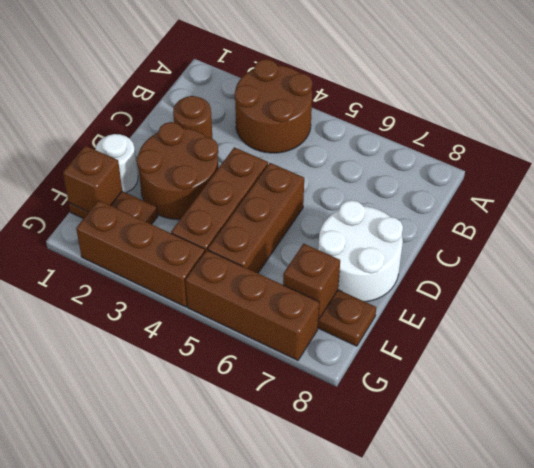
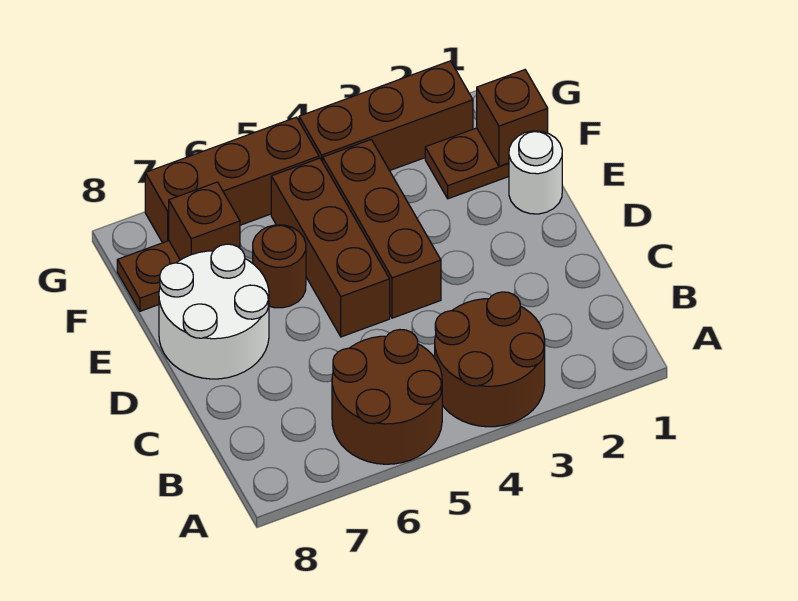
brown 1x1 round brick [173,96,212,138] -> brown 1x1 round brick moved to [253,225,306,308]
brown 2x2 round brick [137,122,218,220] -> brown 2x2 round brick moved to [332,330,442,464]

